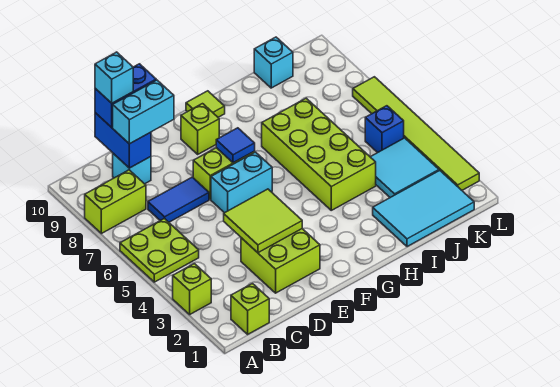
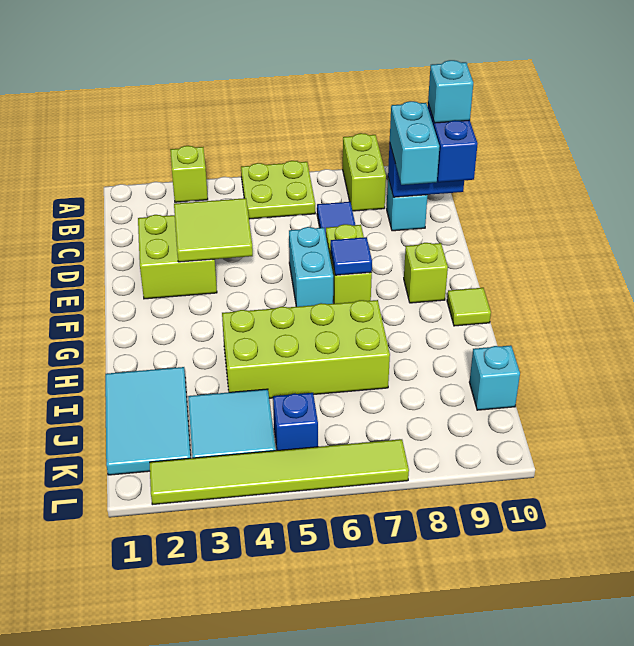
lime 1x1 brick [231,284,269,334] -> none

